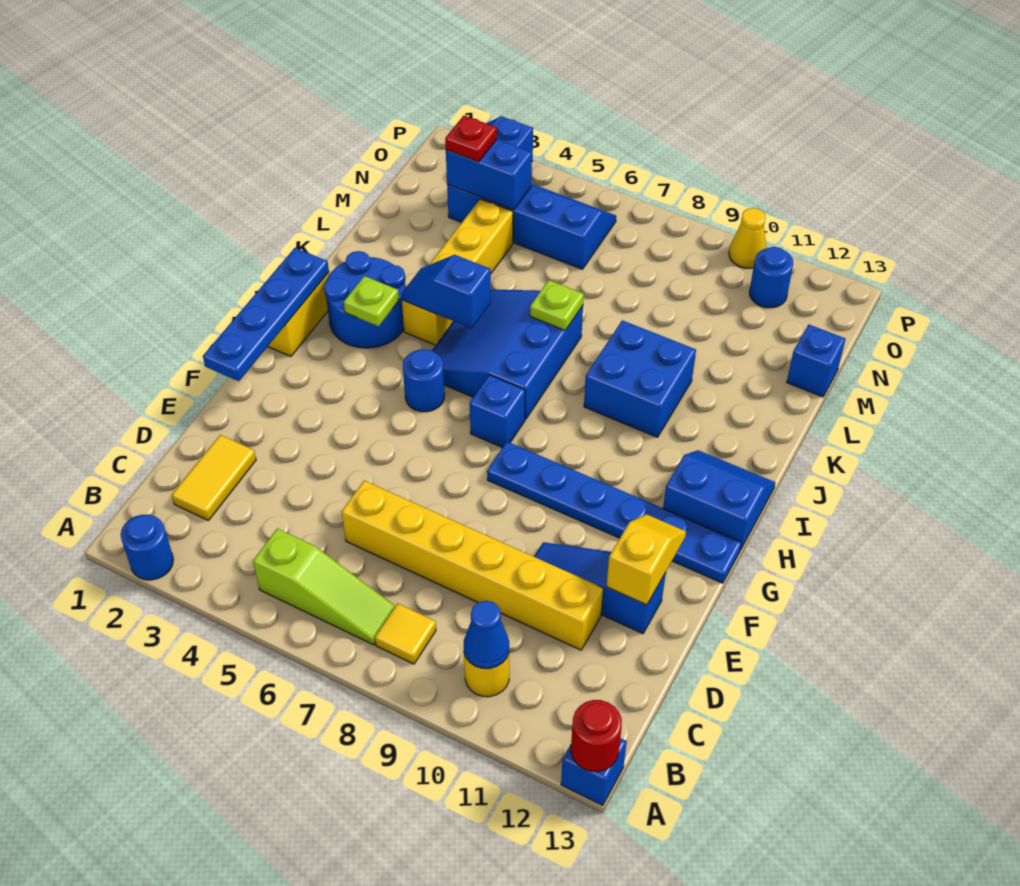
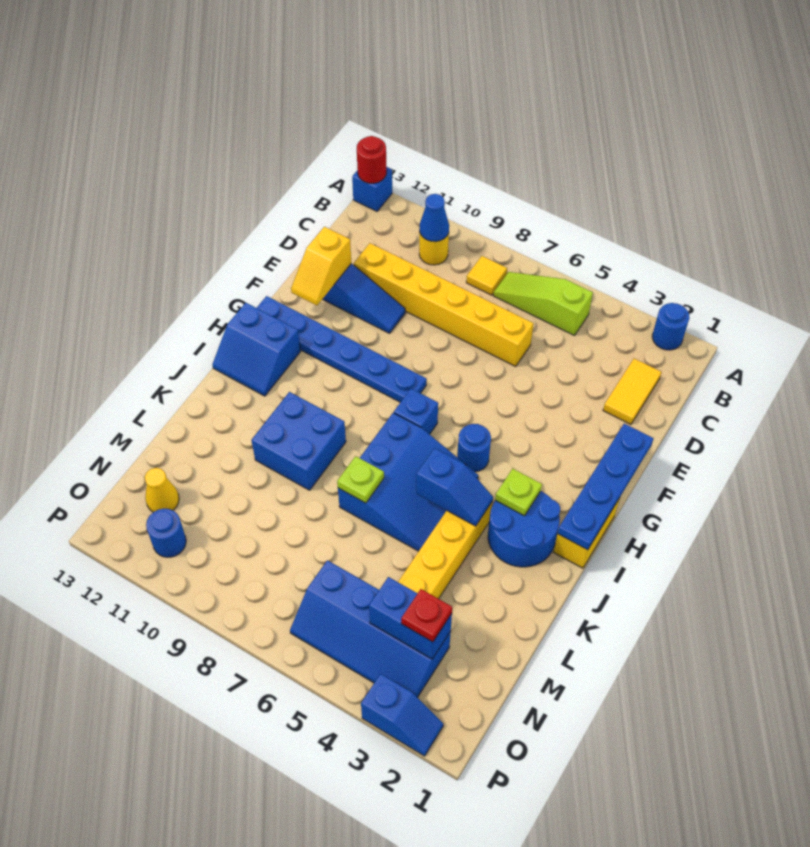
blue 1x1 brick [787,325,845,397] -> none
yellow 1x1 cone [729,208,766,268] -> yellow 1x1 cone moved to [145,468,179,512]

